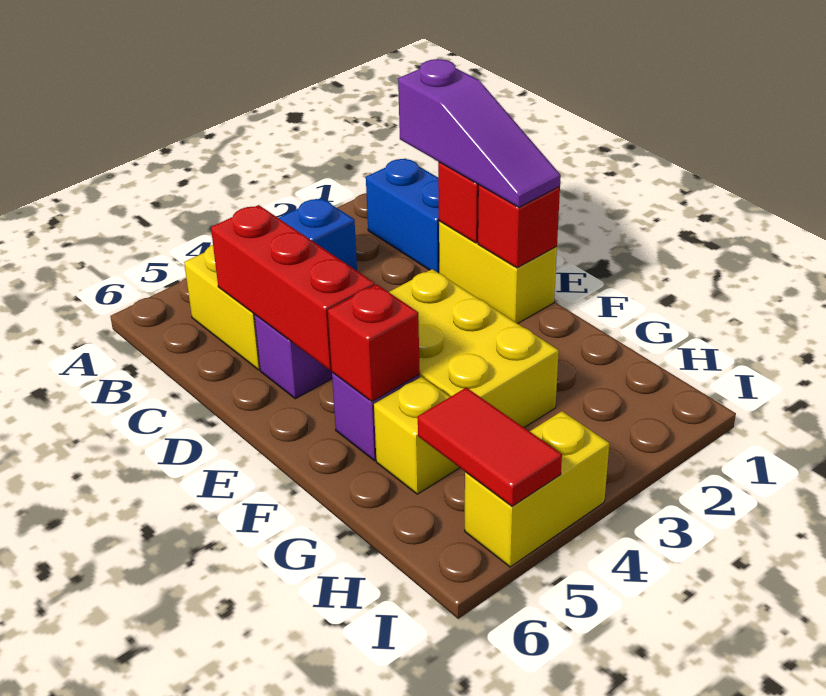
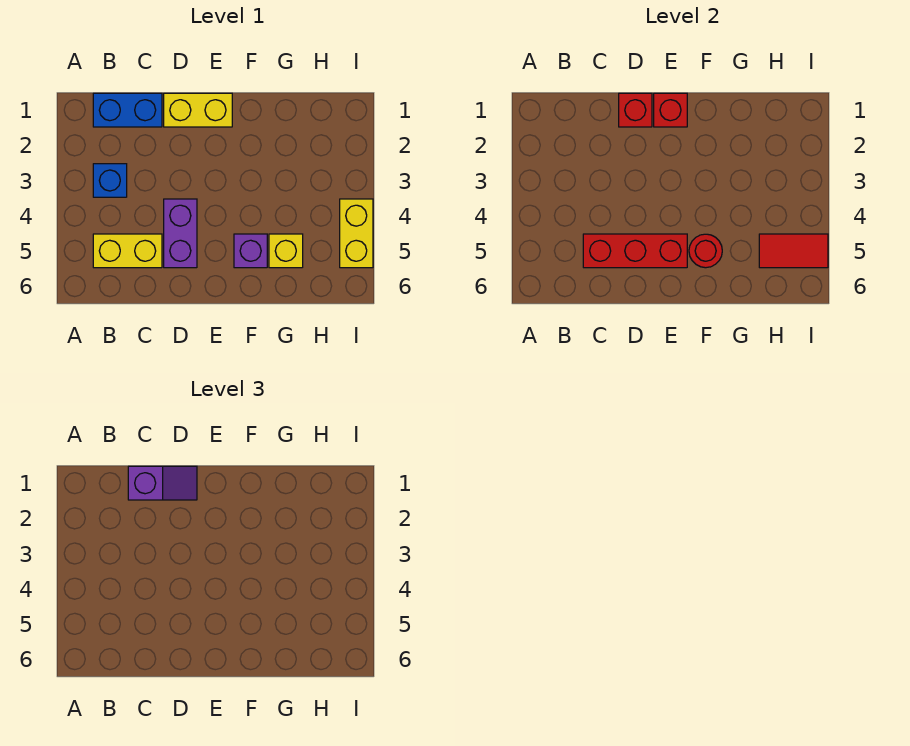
purple 1x3 slope [398,59,561,207] -> purple 1x2 slope [128,466,197,500]
yellow 2x3 brick [389,269,559,427] -> none
red 1x1 brick [328,284,420,401] -> red 1x1 round brick [689,234,722,268]

